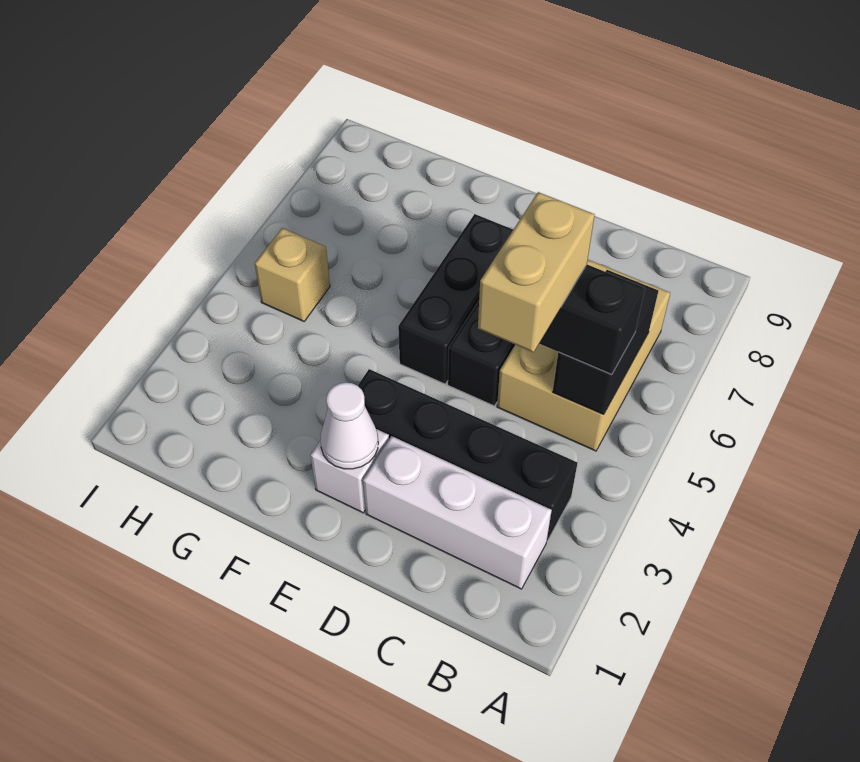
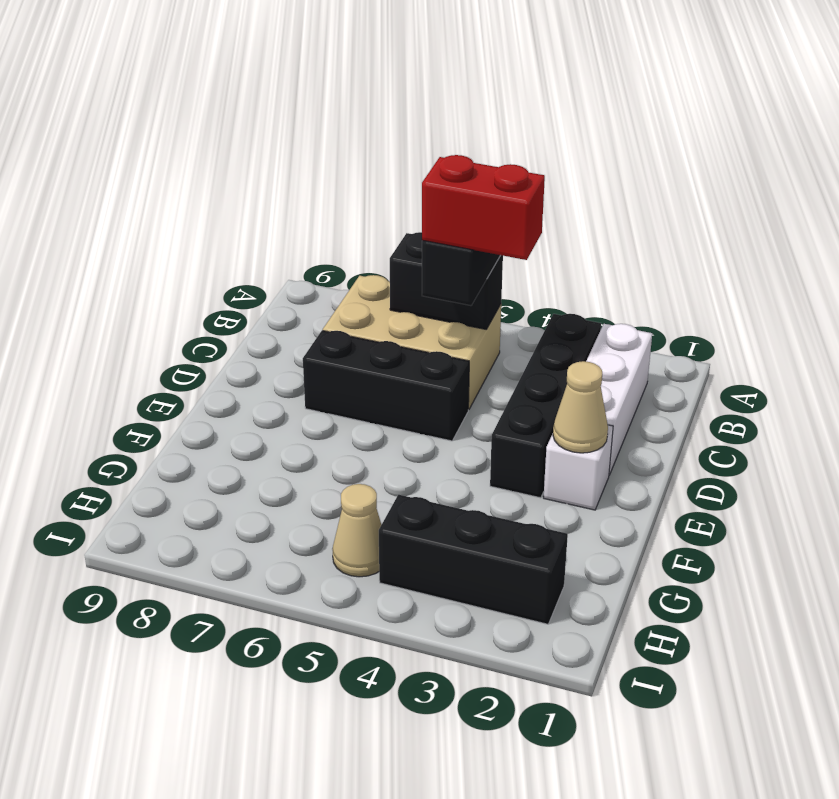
tan 1x2 brick [478,192,595,352] -> red 1x2 brick [422,155,545,260]
white 1x1 cone [320,382,378,469] -> tan 1x1 cone [553,361,608,453]
black 1x3 brick [398,214,513,384] -> black 1x3 brick moved to [379,495,568,624]
tan 1x1 brick [255,228,330,321] -> tan 1x1 cone [332,484,382,577]

